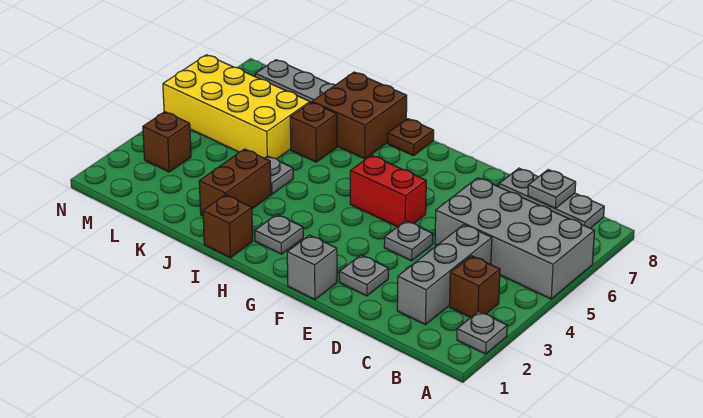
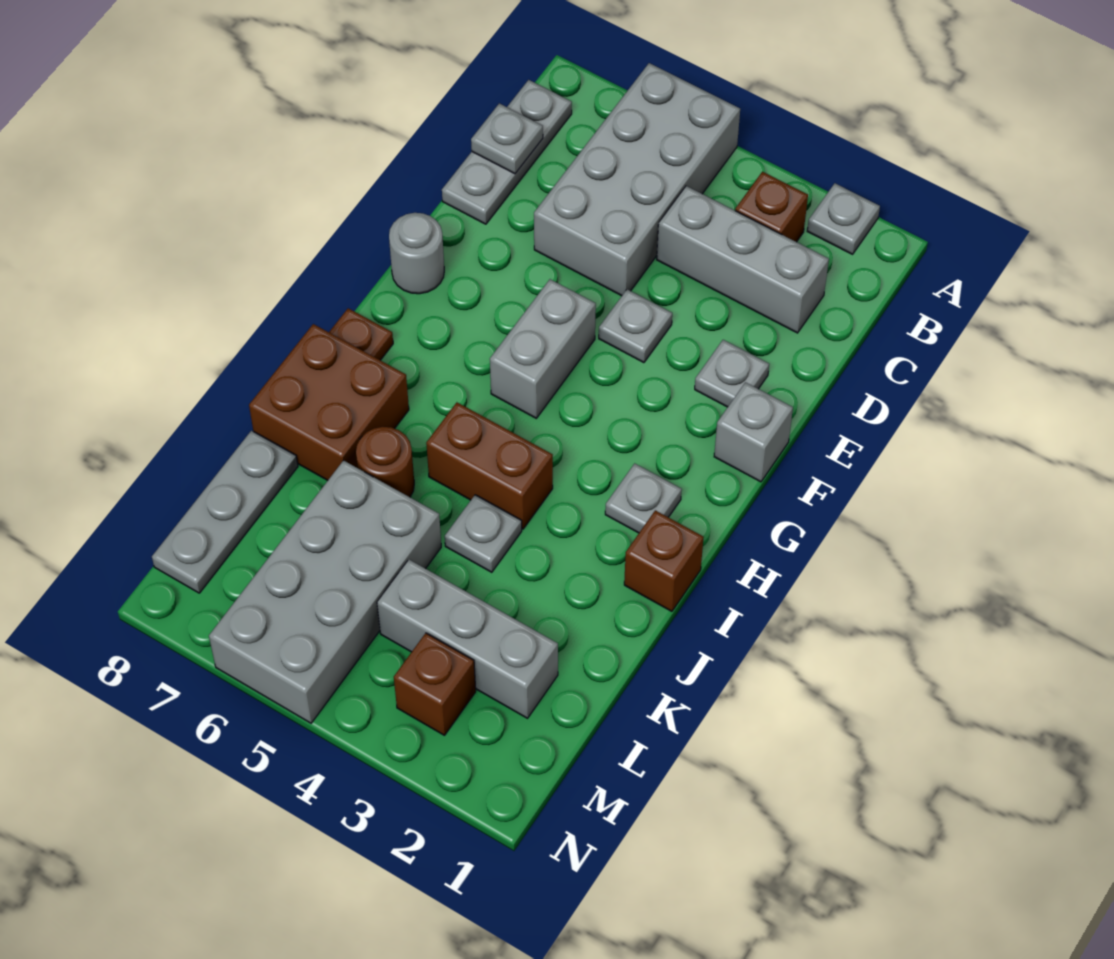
red 1x2 brick [350,155,426,227] -> grey 1x2 brick [490,279,596,418]
none -> grey 1x1 round brick [389,213,444,294]
brown 1x2 brick [199,149,271,216] -> brown 1x2 brick moved to [426,403,553,529]
brown 1x1 brick [290,102,337,162] -> brown 1x1 round brick [356,427,414,497]
yellow 2x4 brick [163,55,310,159] -> grey 2x4 brick [209,461,441,723]
none -> grey 1x3 brick [377,560,558,718]

